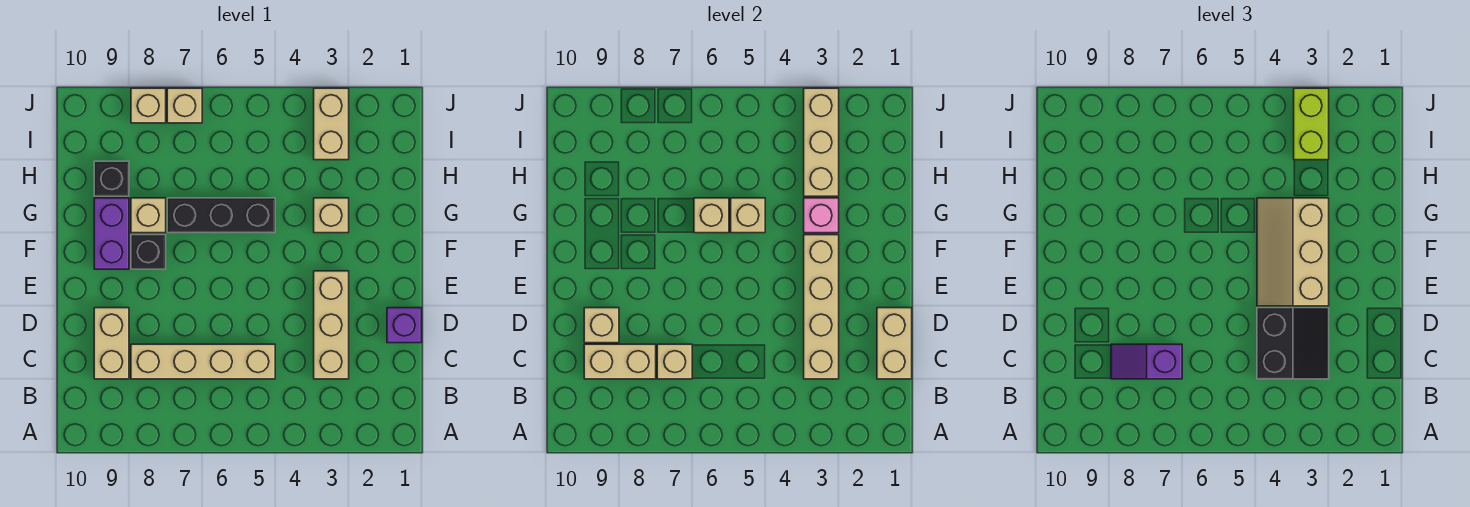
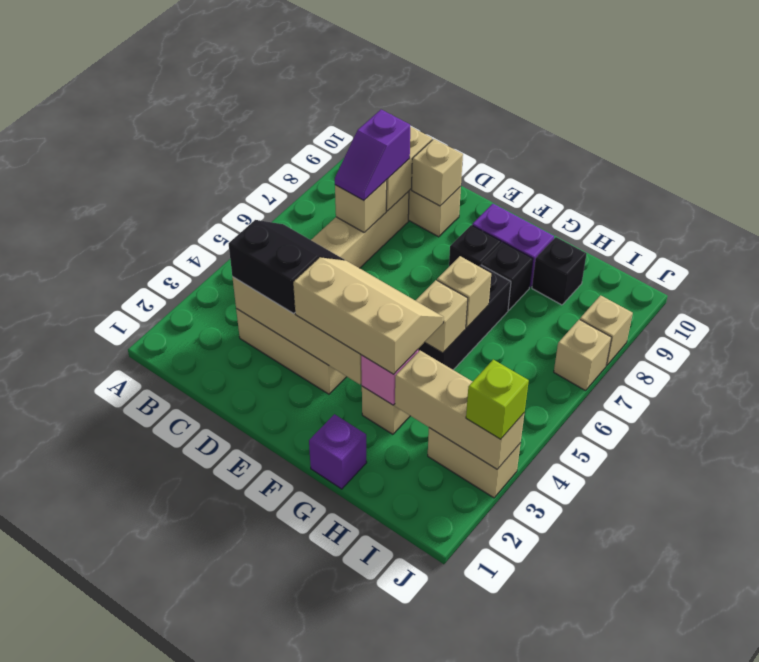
tan 1x2 brick [877,308,912,379] -> none
black 2x2 slope [1257,308,1329,379] -> black 2x2 slope turned to [229,220,344,314]
purple 1x2 slope [1111,344,1182,379] -> purple 1x2 slope turned to [335,110,410,200]
purple 1x1 brick [387,308,422,343] -> purple 1x1 brick moved to [309,414,367,489]
tan 1x1 brick [131,198,166,233] -> black 1x1 brick [481,242,533,310]
lime 1x2 brick [1294,88,1329,160] -> lime 1x1 brick [466,360,529,439]

